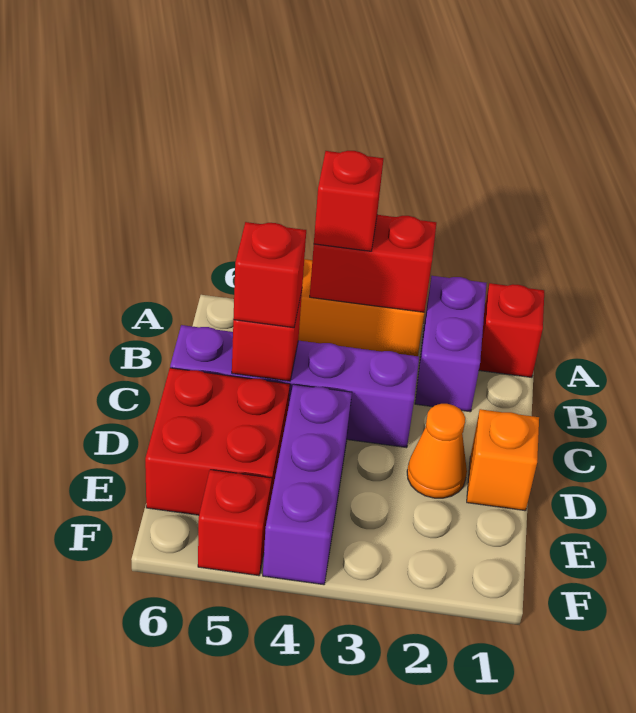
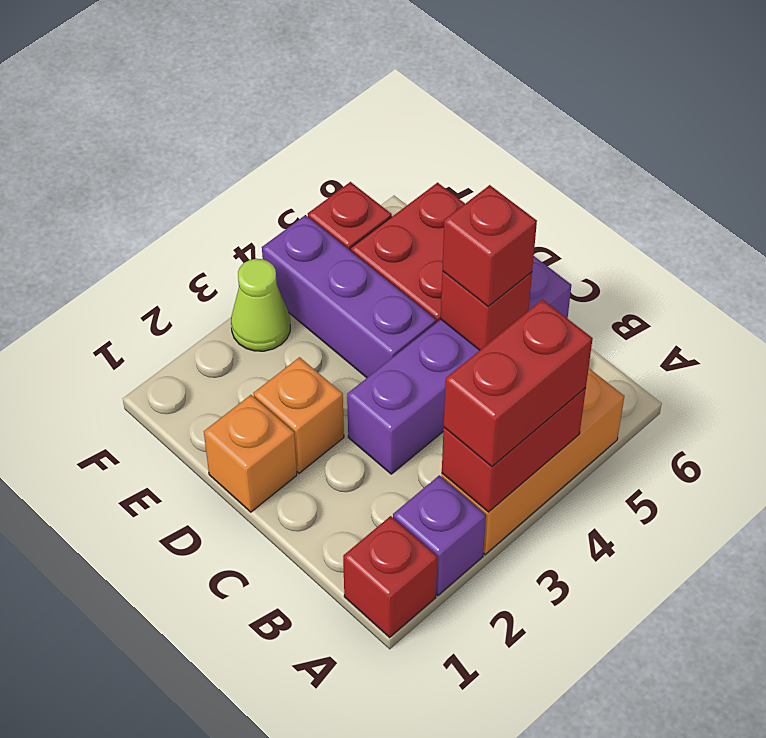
purple 1x2 brick [415,276,486,412] -> purple 1x1 brick [393,475,486,595]
red 1x1 brick [314,151,384,251] -> red 1x2 brick [444,300,593,467]
orange 1x1 cone [407,404,467,498] -> orange 1x1 brick [253,357,344,473]
none -> lime 1x1 cone [231,259,290,351]

